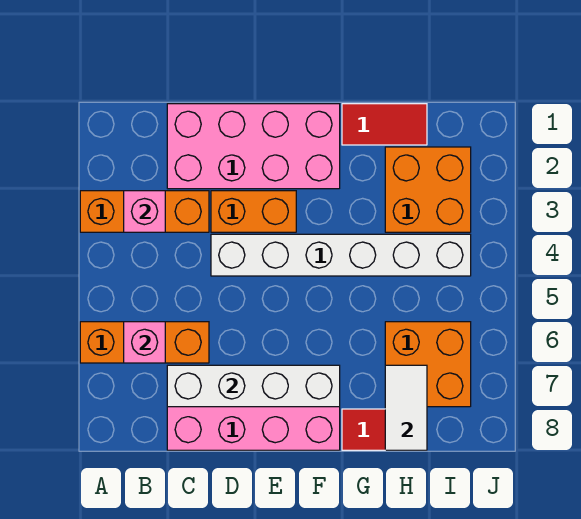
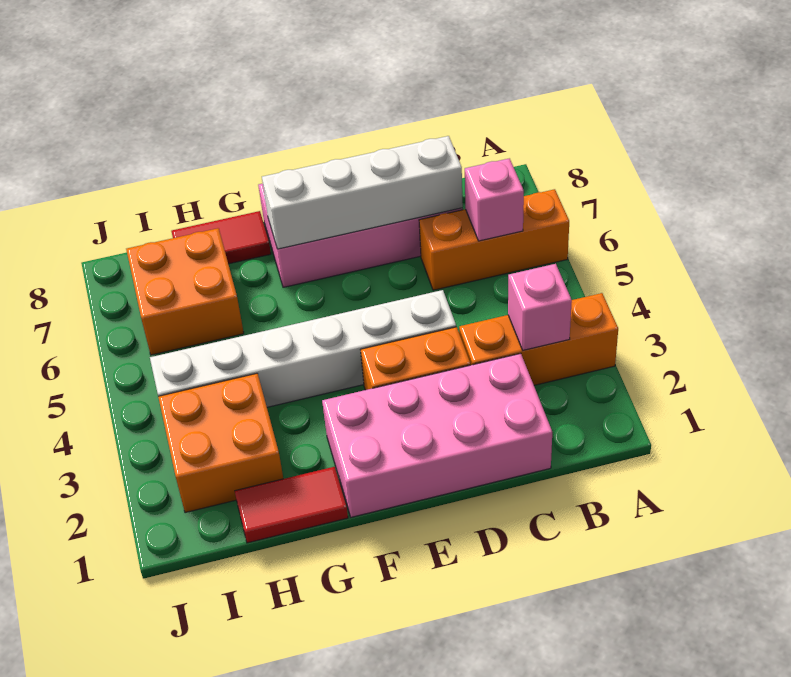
white 1x2 tile [385,365,427,450] -> none

